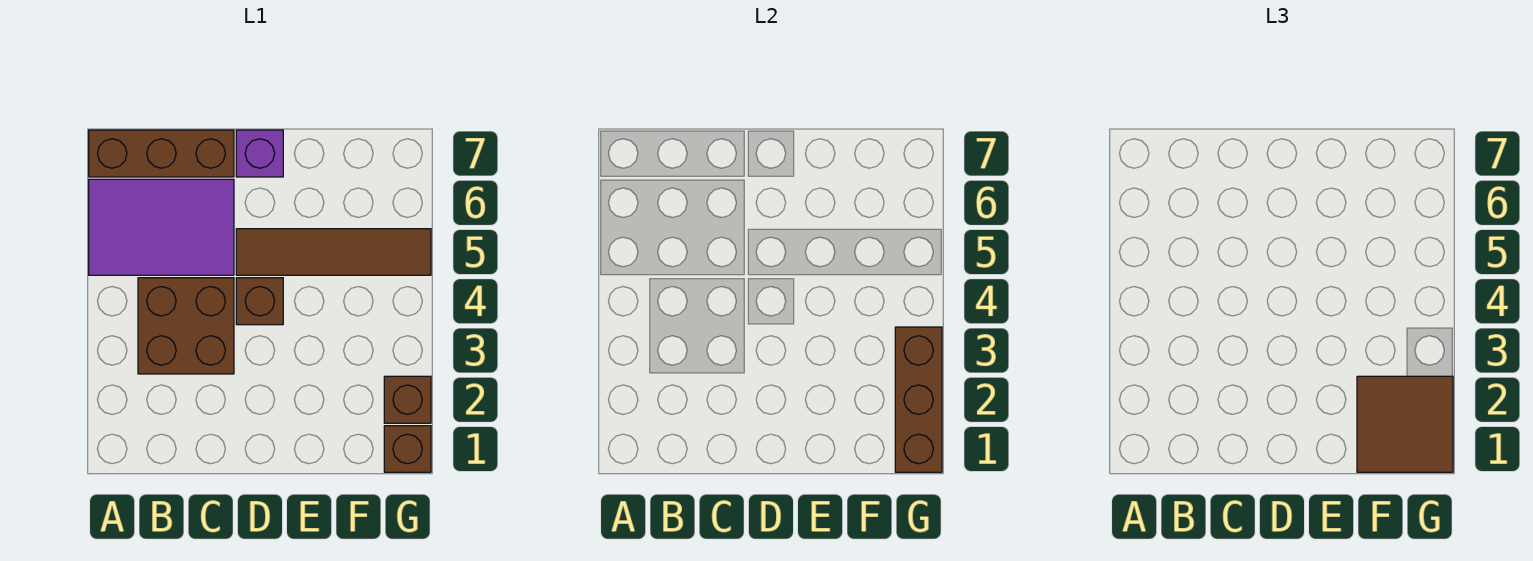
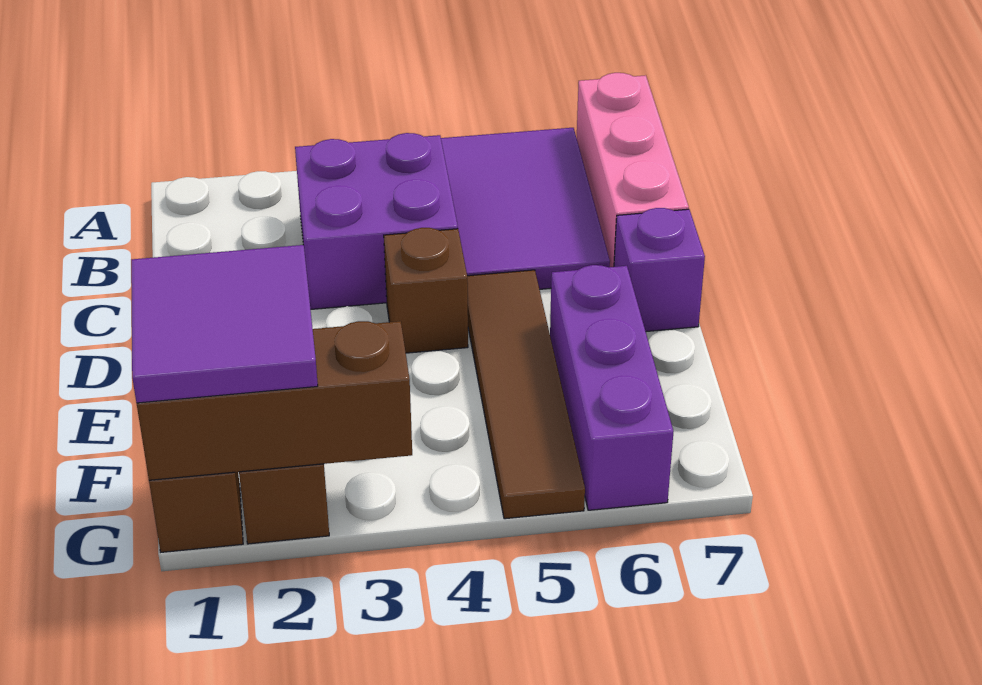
brown 1x3 brick [89,130,234,177] -> pink 1x3 brick [577,73,689,267]
brown 2x2 brick [138,278,234,374] -> purple 2x2 brick [295,133,458,309]
none -> purple 1x3 brick [550,265,674,510]
brown 2x2 tile [1357,376,1453,472] -> purple 2x2 tile [131,245,318,403]

